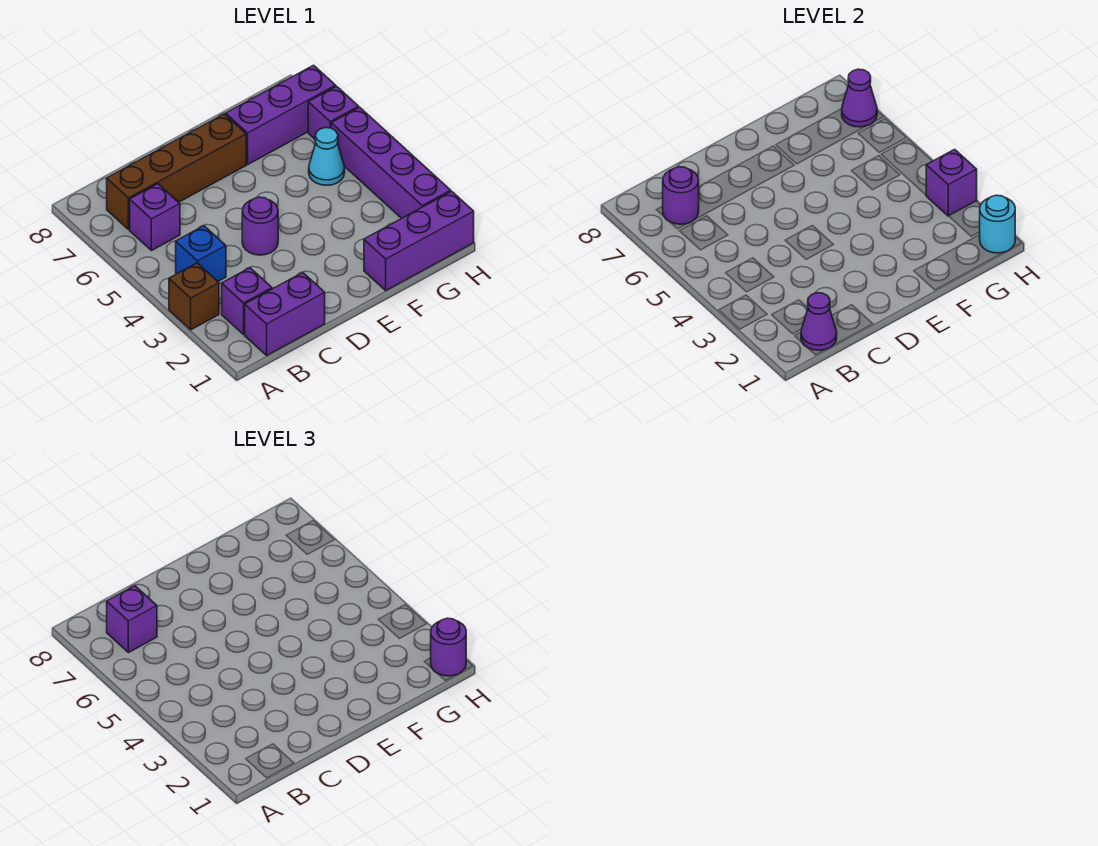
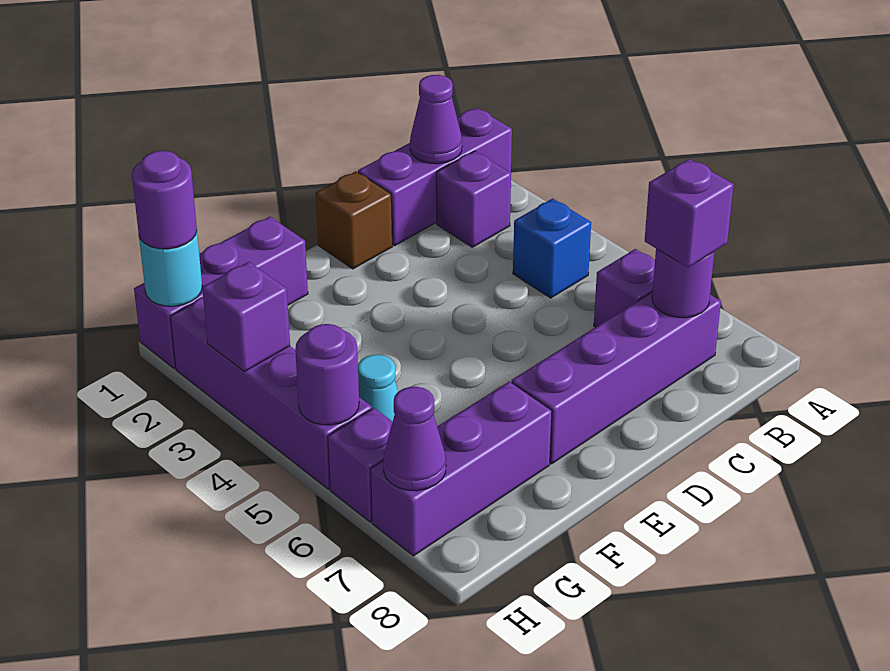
brown 1x1 brick [169,263,219,330] -> brown 1x1 brick moved to [316,171,392,269]
purple 1x2 brick [245,273,325,355] -> purple 1x3 brick [358,108,512,246]
brown 1x4 brick [107,114,246,230] -> purple 1x4 brick [512,291,721,464]
purple 1x1 round brick [242,197,278,255] -> purple 1x1 round brick moved to [295,324,359,425]

